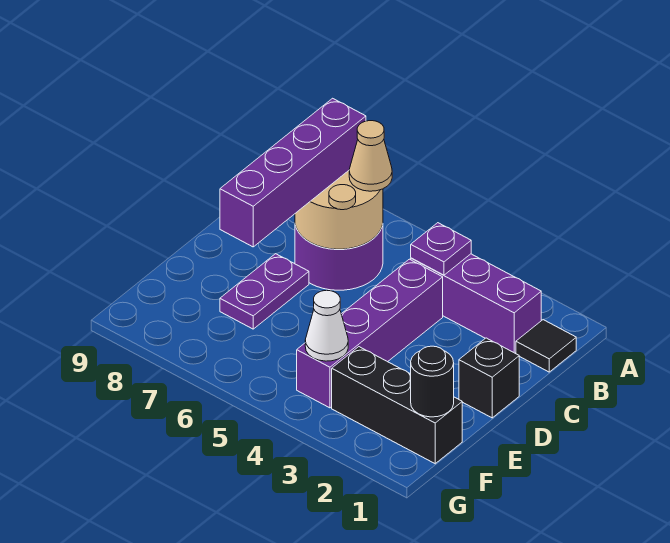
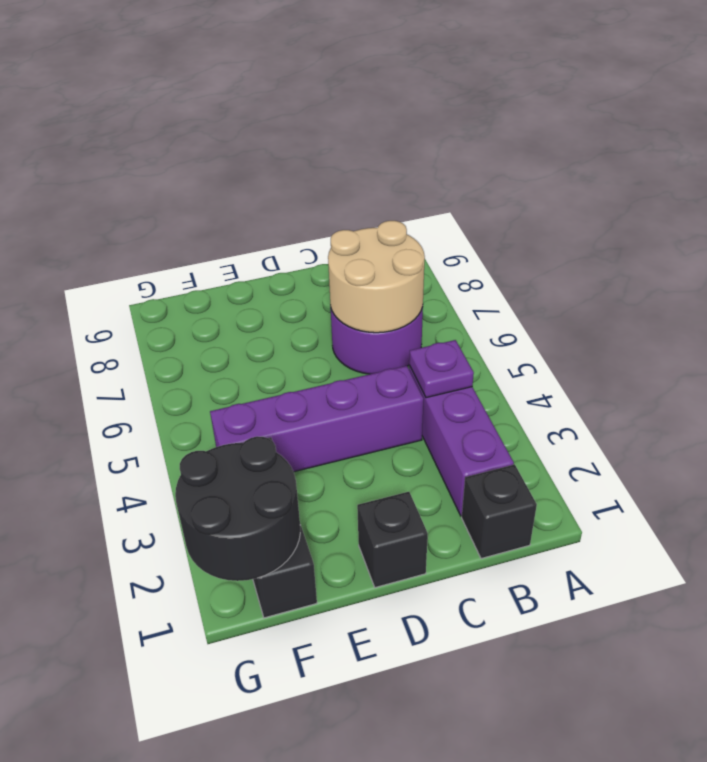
black 1x1 tile [516,320,576,372] -> black 1x1 brick [462,464,537,559]
tan 1x1 cone [349,121,392,191] -> none
purple 1x4 brick [220,98,366,247] -> none
purple 1x2 plate [220,254,309,329] -> none
black 1x1 round brick [411,346,454,417] -> black 2x2 round brick [175,436,300,581]
white 1x1 cone [305,290,348,361] -> none

